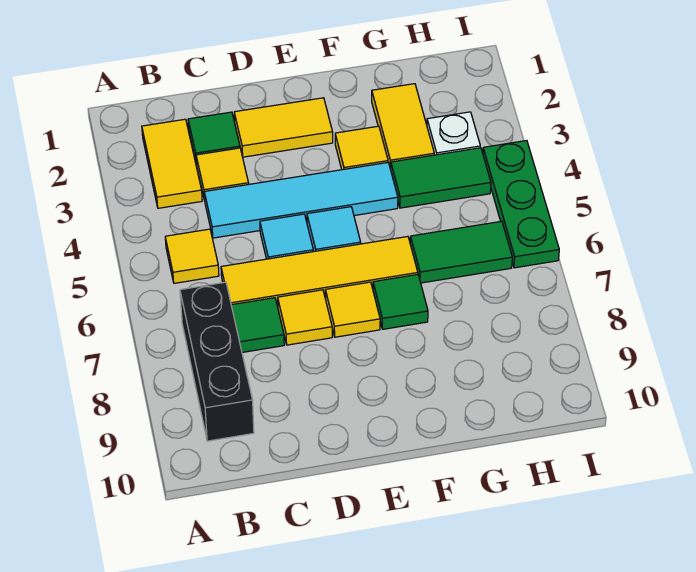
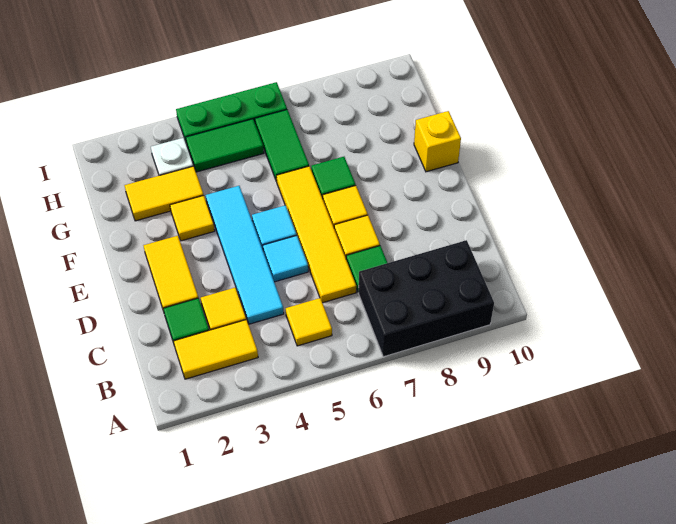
black 1x3 brick [180,282,254,441] -> black 2x3 brick [359,240,494,357]
none -> yellow 1x1 brick [414,111,461,172]
green 1x2 tile [391,148,491,208] -> green 1x2 tile turned to [186,119,264,172]

